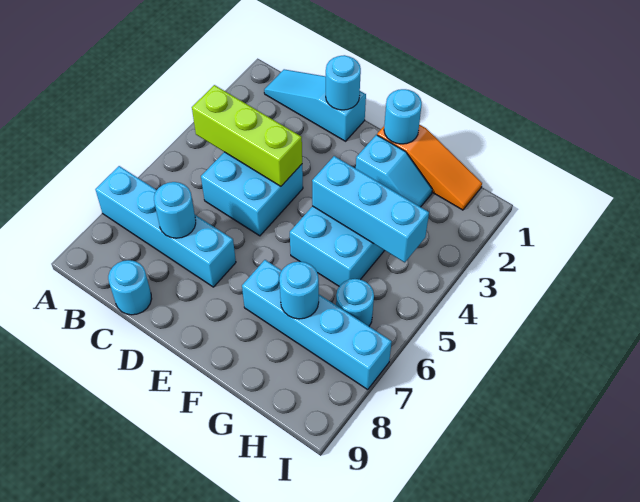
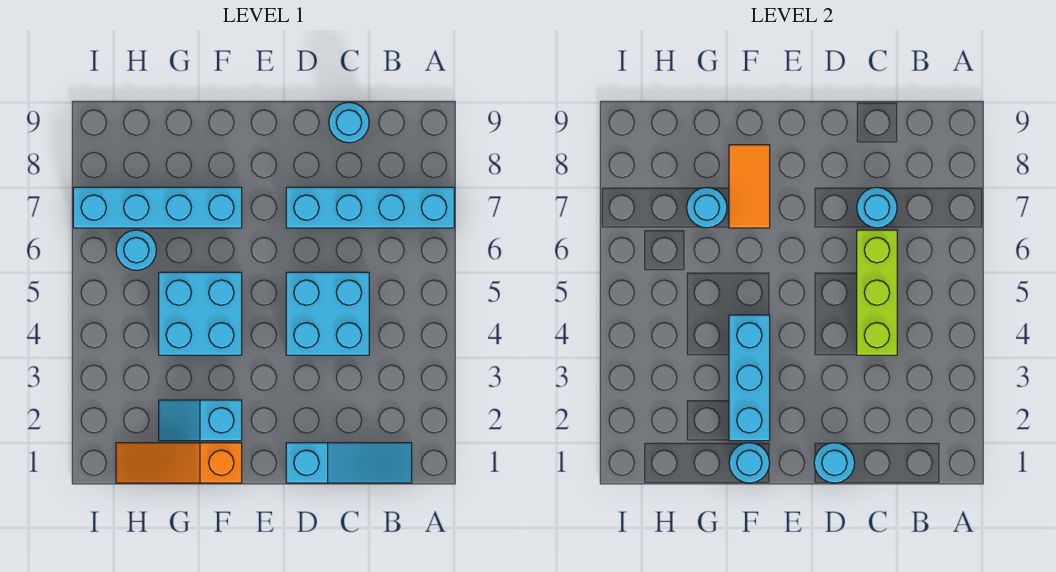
lime 1x3 brick [192,85,302,186] -> lime 1x3 brick turned to [857,230,897,355]
cyan 1x3 brick [312,156,429,263] -> cyan 1x3 brick turned to [729,315,770,441]
none -> orange 1x2 tile [729,145,770,228]

